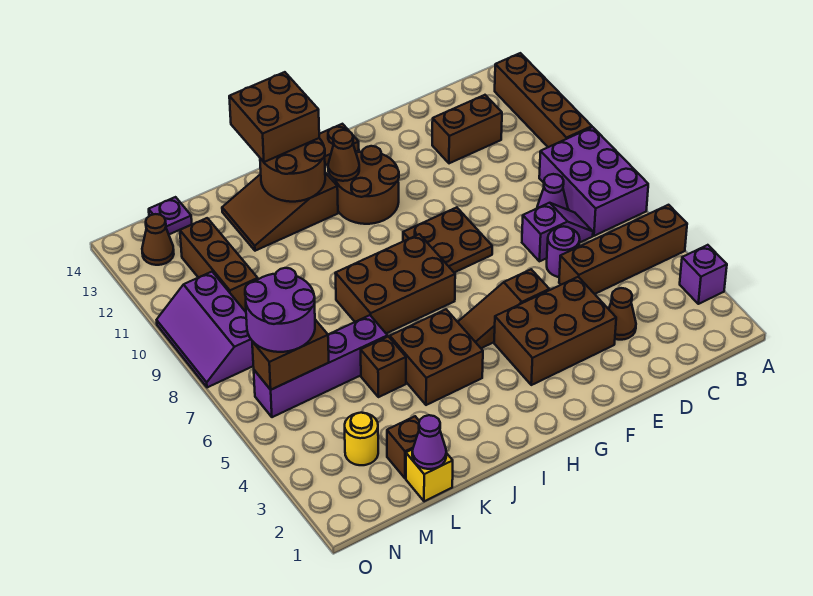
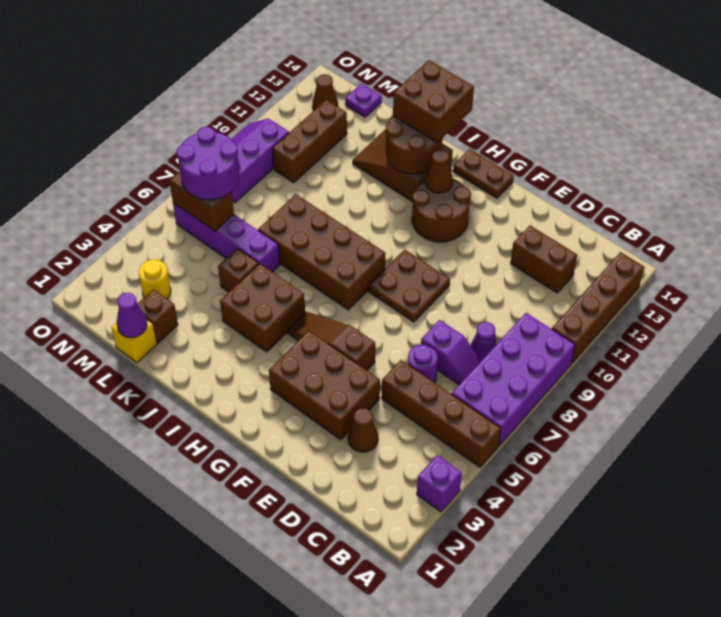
purple 2x3 brick [539,127,648,236] -> purple 2x4 brick [452,313,575,446]
brown 2x3 brick [335,234,455,333] -> brown 2x4 brick [258,194,386,310]

